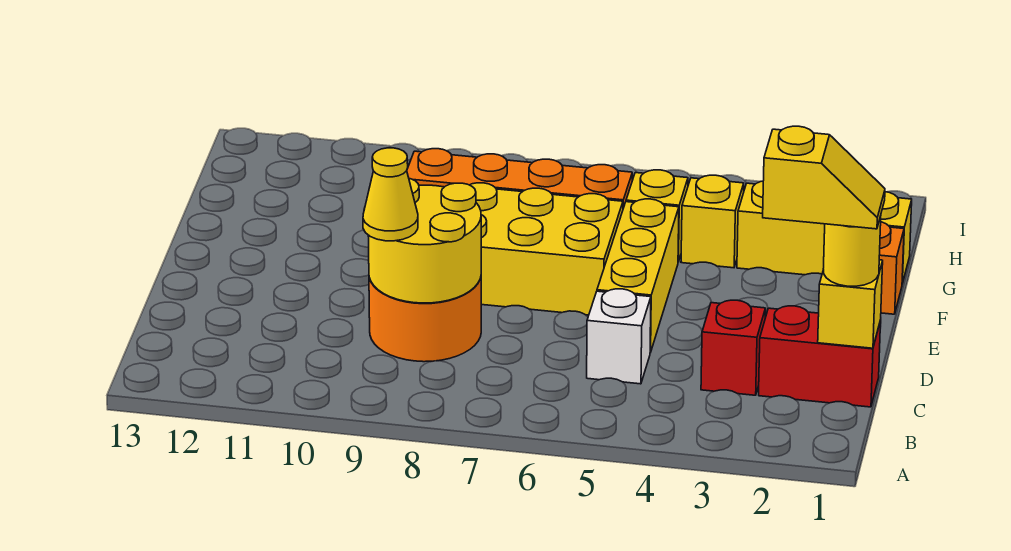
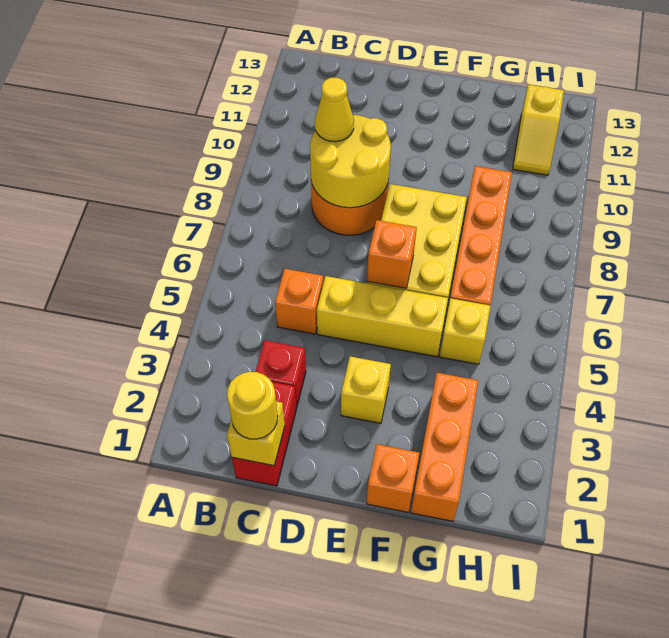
yellow 1x2 slope [763,126,885,229] -> yellow 1x2 slope moved to [513,85,564,175]
white 1x1 brick [587,289,651,384] -> orange 1x1 brick [275,269,323,334]
none -> orange 1x1 brick [367,220,417,288]
yellow 1x3 brick [737,181,912,284] -> orange 1x3 brick [411,373,478,521]
yellow 1x1 brick [681,175,744,268] -> yellow 1x1 brick moved to [341,356,391,423]

